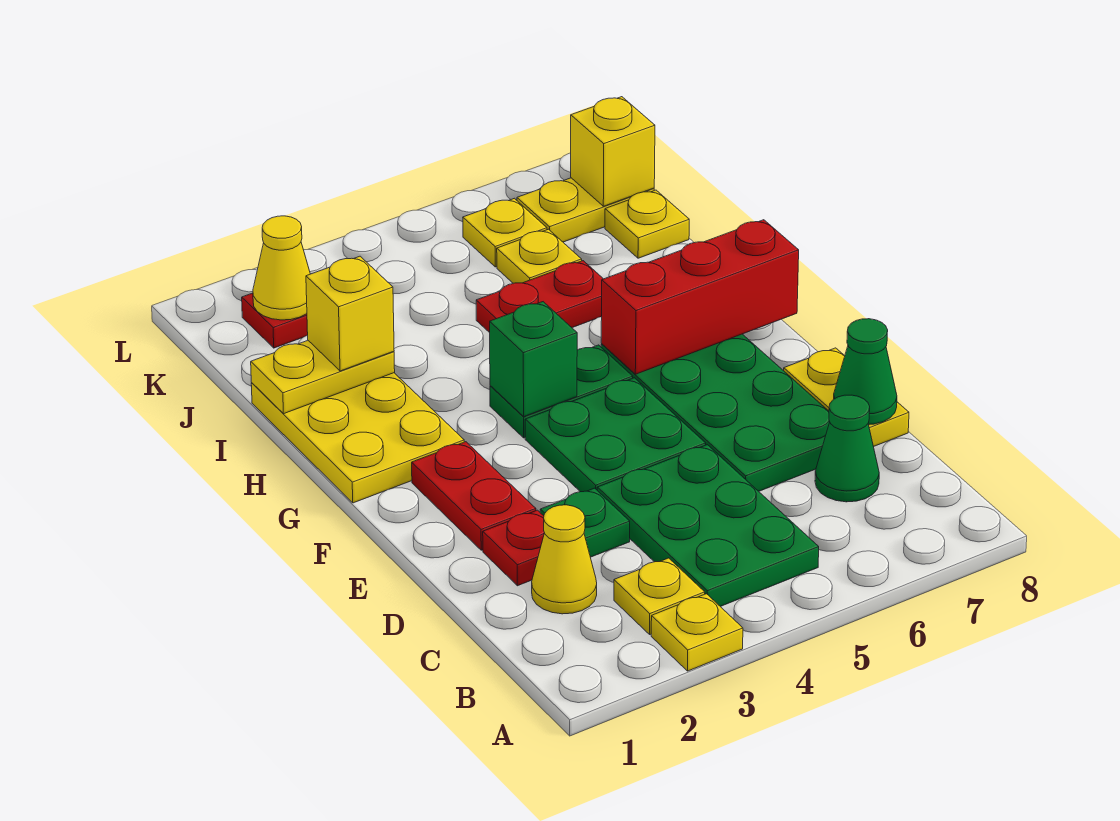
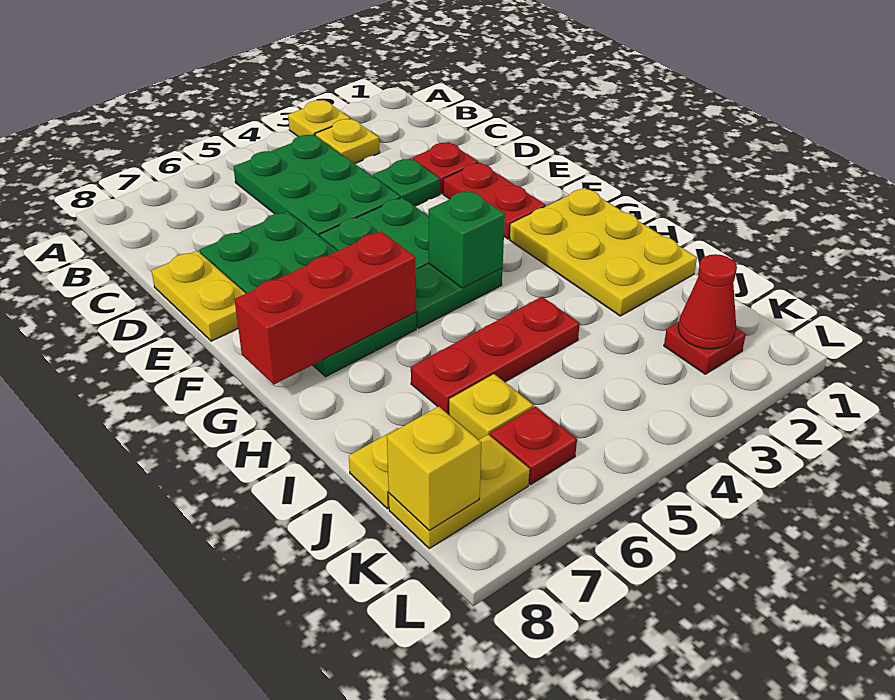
yellow 1x1 cone [532,505,597,614] -> none
green 1x1 cone [815,395,879,502] -> none
green 1x1 cone [834,319,897,425] -> none
yellow 1x2 plate [251,341,395,413] -> none
yellow 1x1 brick [306,256,394,371] -> none
red 1x2 plate [476,261,603,333] -> red 1x3 plate [411,297,580,414]
yellow 1x1 cone [253,216,310,320] -> red 1x1 cone [678,254,737,349]
yellow 1x1 plate [463,198,547,267] -> red 1x1 plate [490,407,577,485]

